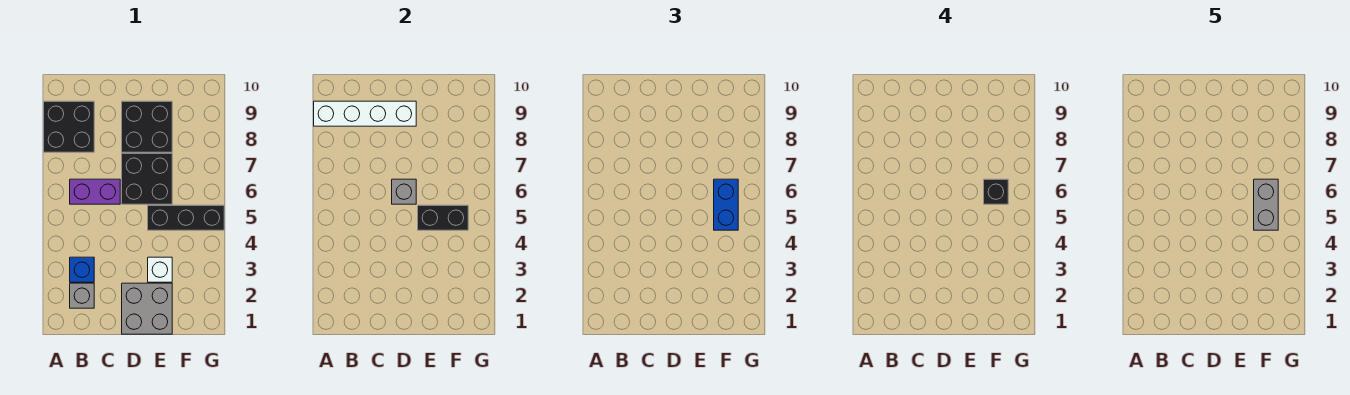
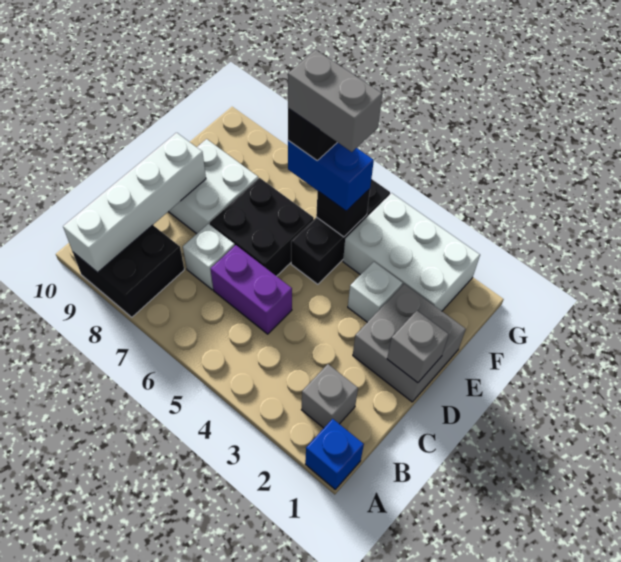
blue 1x1 brick [70,257,94,282] -> blue 1x1 brick moved to [305,419,364,489]
purple 1x2 brick [70,179,120,204] -> purple 1x2 brick turned to [211,245,292,334]
none -> white 1x1 brick [183,224,235,290]
grey 1x1 brick [392,179,416,204] -> grey 1x1 brick moved to [387,310,449,383]
black 2x2 brick [122,101,172,152] -> white 2x2 brick [168,139,258,234]
black 1x2 brick [418,205,468,230] -> black 1x1 brick [316,189,370,237]
none -> white 2x3 brick [343,193,480,311]

